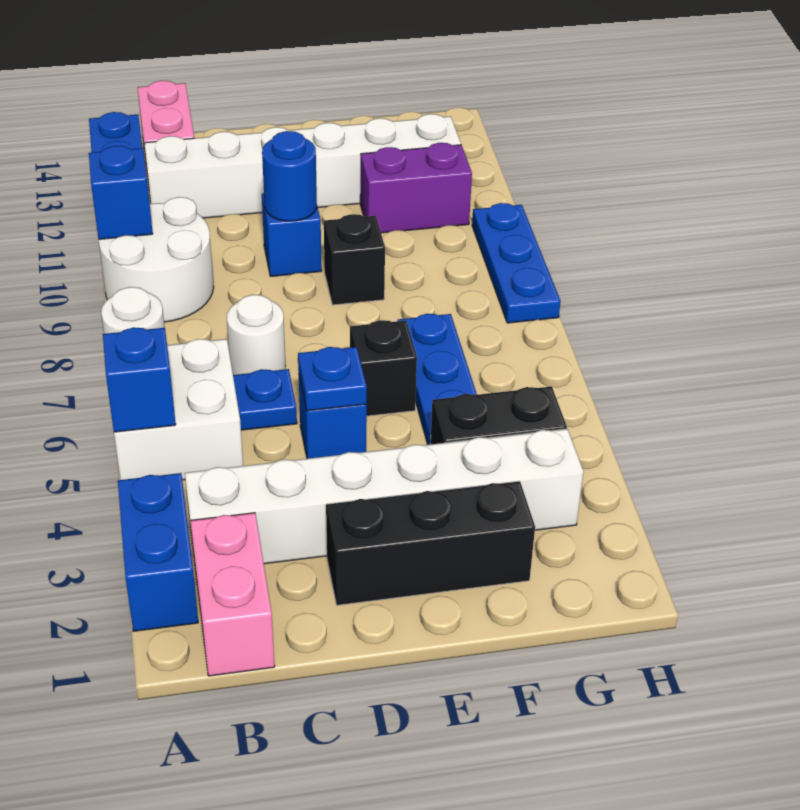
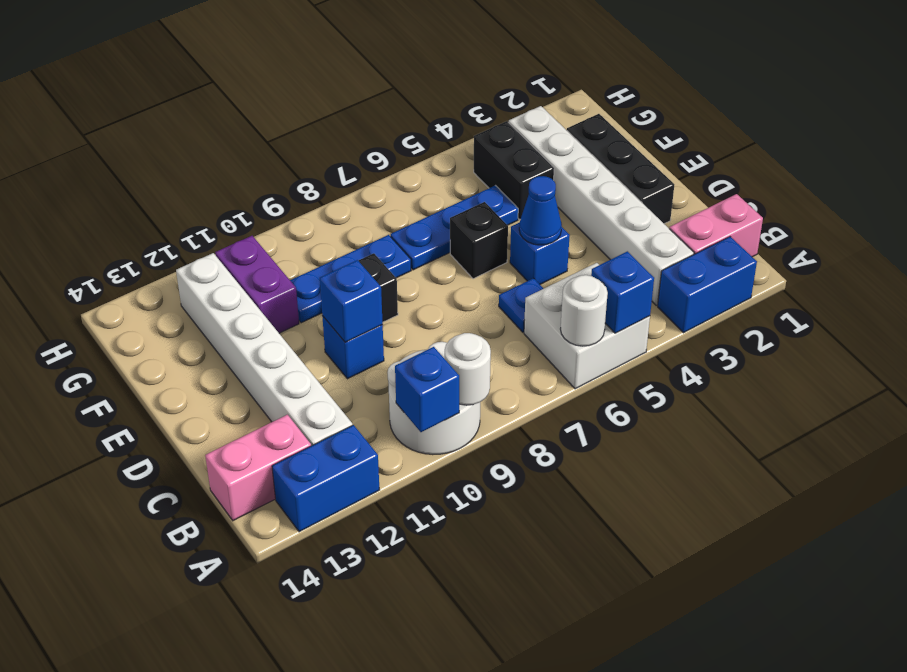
white 1x1 round brick [227,295,285,375] -> white 1x1 round brick moved to [445,333,491,405]
blue 1x1 plate [298,347,367,411] -> blue 1x1 cone [519,176,562,245]
blue 1x1 round brick [262,131,317,221] -> blue 1x1 brick [320,260,383,342]
blue 1x3 plate [472,203,561,323] -> blue 1x3 plate moved to [290,235,411,323]

